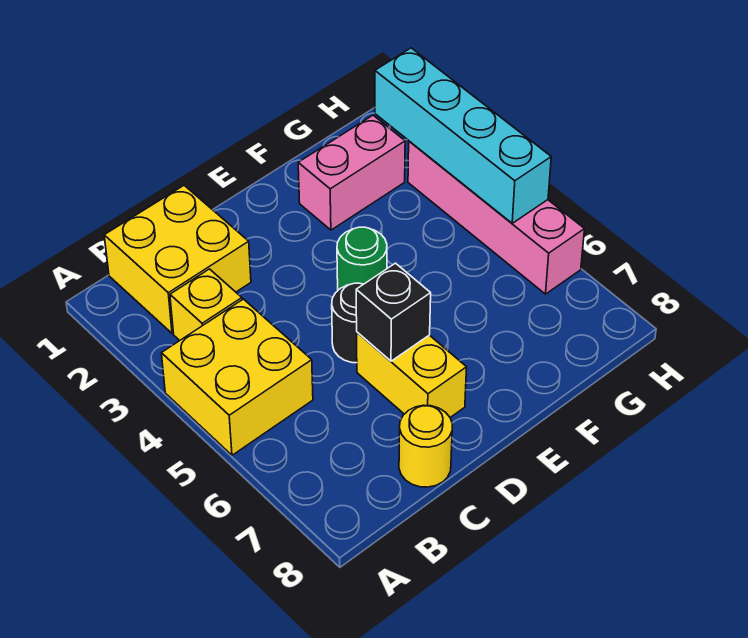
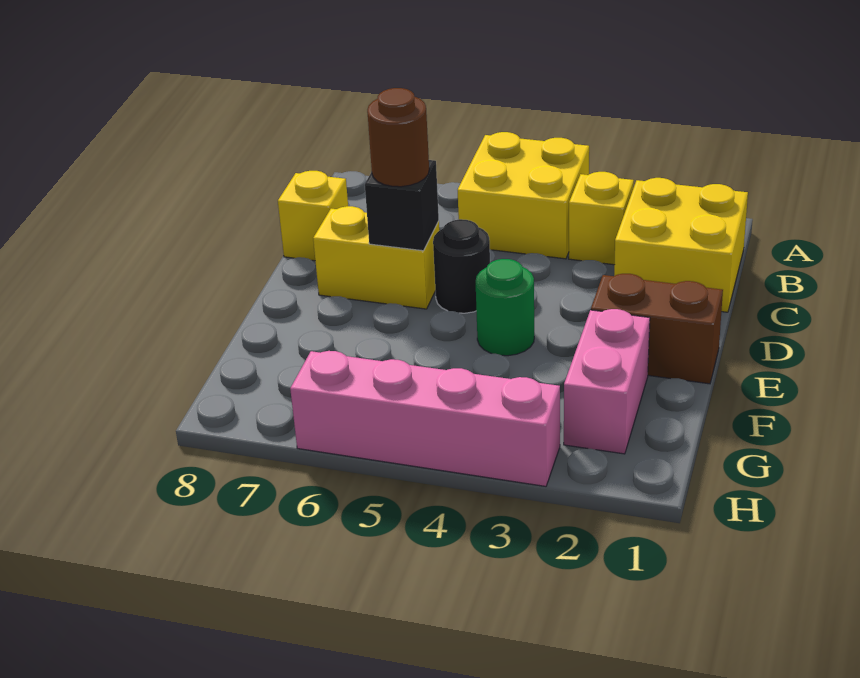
yellow 1x1 round brick [399,405,452,487] -> yellow 1x1 brick [278,171,348,261]
none -> brown 1x1 round brick [367,88,429,187]
none -> brown 1x2 brick [591,274,723,384]
cyan 1x4 brick [375,48,551,223] -> none

